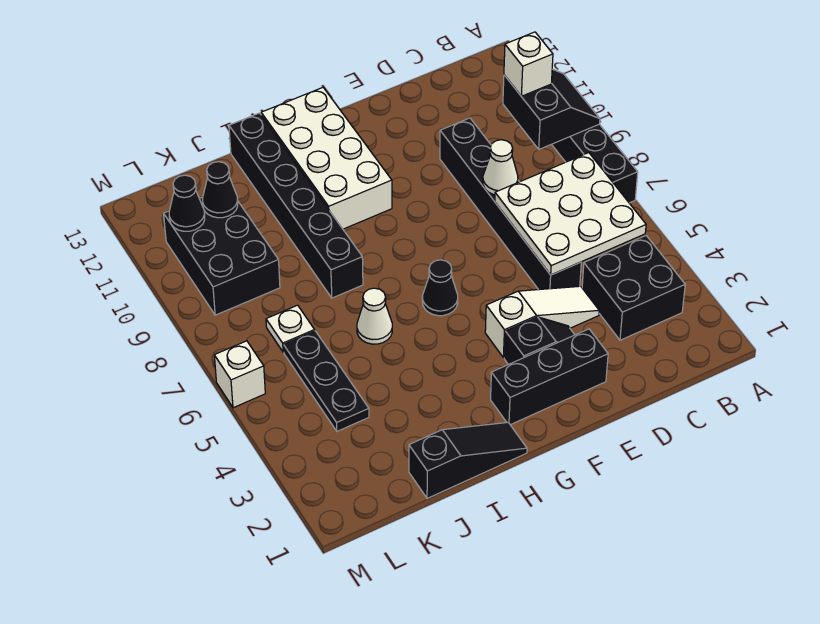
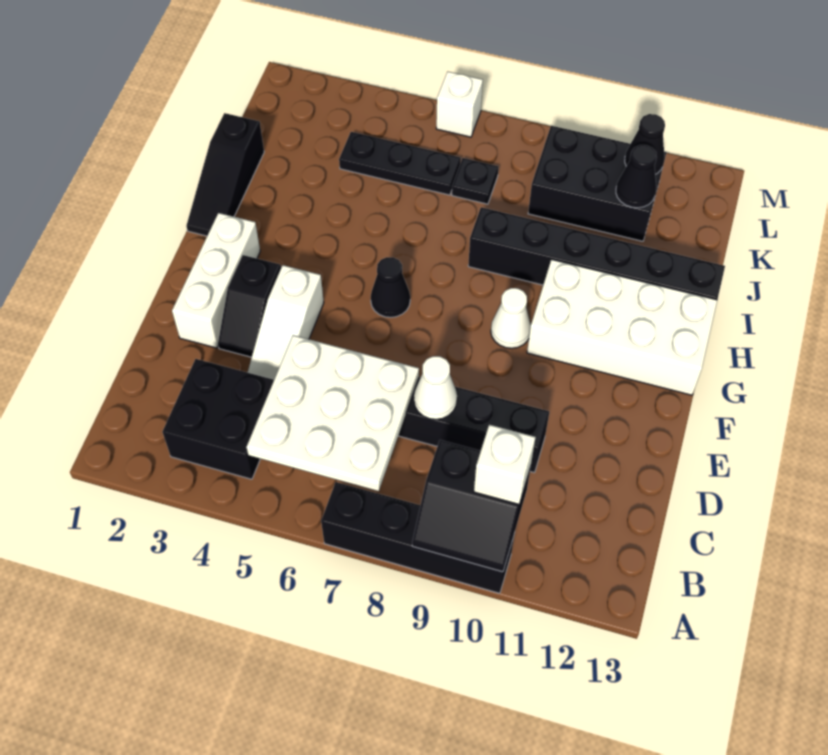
black 1x3 brick [491,329,608,425] -> white 1x3 brick [172,213,260,348]
white 1x1 cone [357,288,392,344] -> white 1x1 cone moved to [491,288,531,348]
white 1x1 plate [266,305,315,352] -> black 1x1 plate [452,158,498,204]

